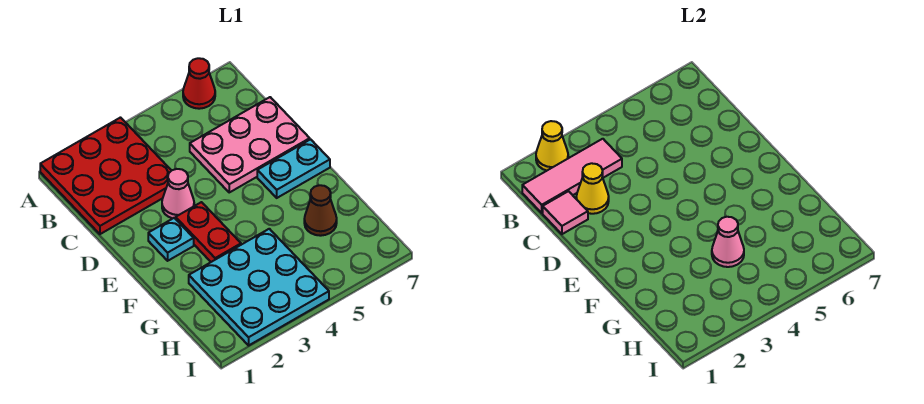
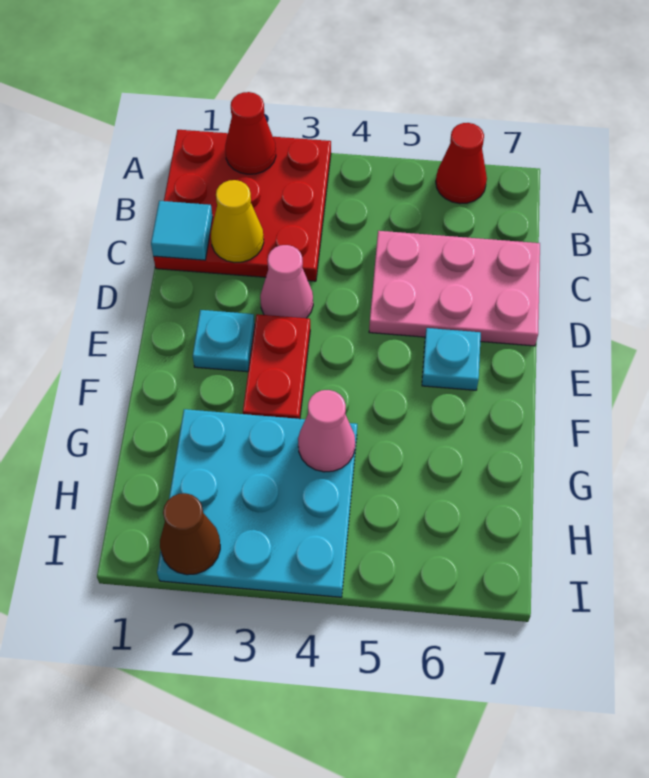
yellow 1x1 cone [536,121,568,171] -> red 1x1 cone [225,92,276,174]
pink 1x3 tile [522,139,622,213] -> none
pink 1x1 tile [543,191,588,234] -> cyan 1x1 tile [151,201,213,260]
cyan 1x2 plate [257,139,330,198] -> cyan 1x1 plate [422,328,481,390]
brown 1x1 cone [304,185,337,236] -> brown 1x1 cone moved to [160,493,220,575]

